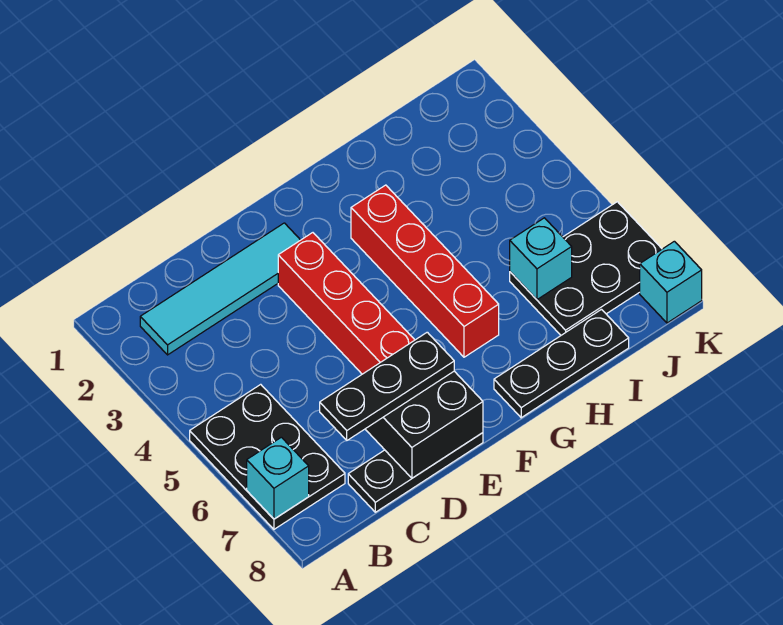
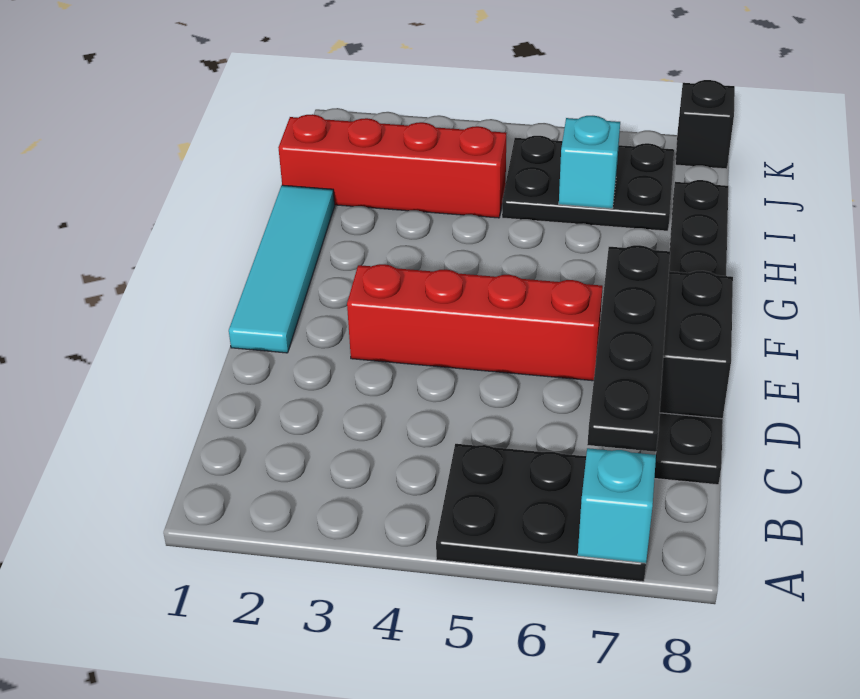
cyan 1x4 tile [140,223,300,355] -> cyan 1x4 tile moved to [229,185,334,353]
black 1x3 plate [320,332,454,440] -> black 1x4 plate [587,245,670,452]
red 1x4 brick [351,185,499,357] -> red 1x4 brick moved to [278,114,506,218]
black 2x3 plate [510,202,662,335] -> black 2x3 plate turned to [502,136,674,231]
cyan 1x1 brick [640,241,702,323] -> black 1x1 brick [675,80,735,169]

